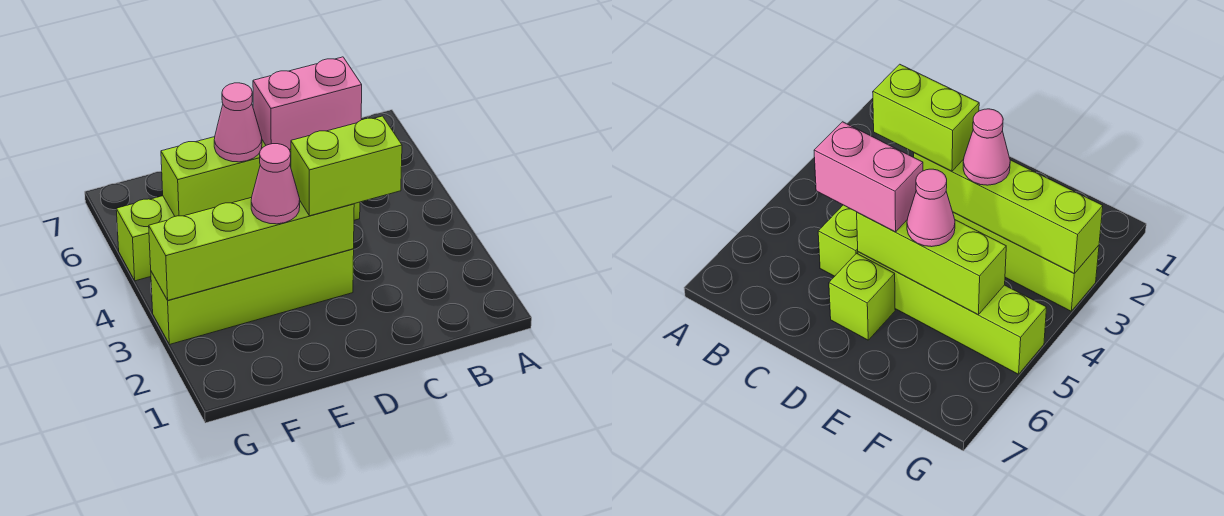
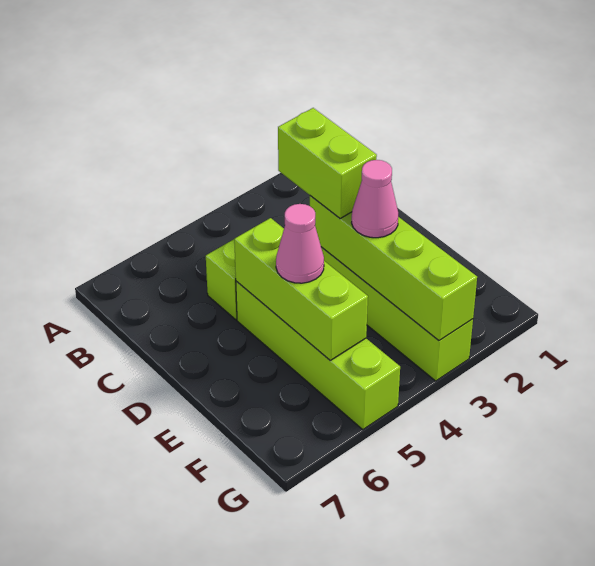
pink 1x2 brick [253,57,362,150] -> none
lime 1x1 brick [829,253,895,340] -> none

